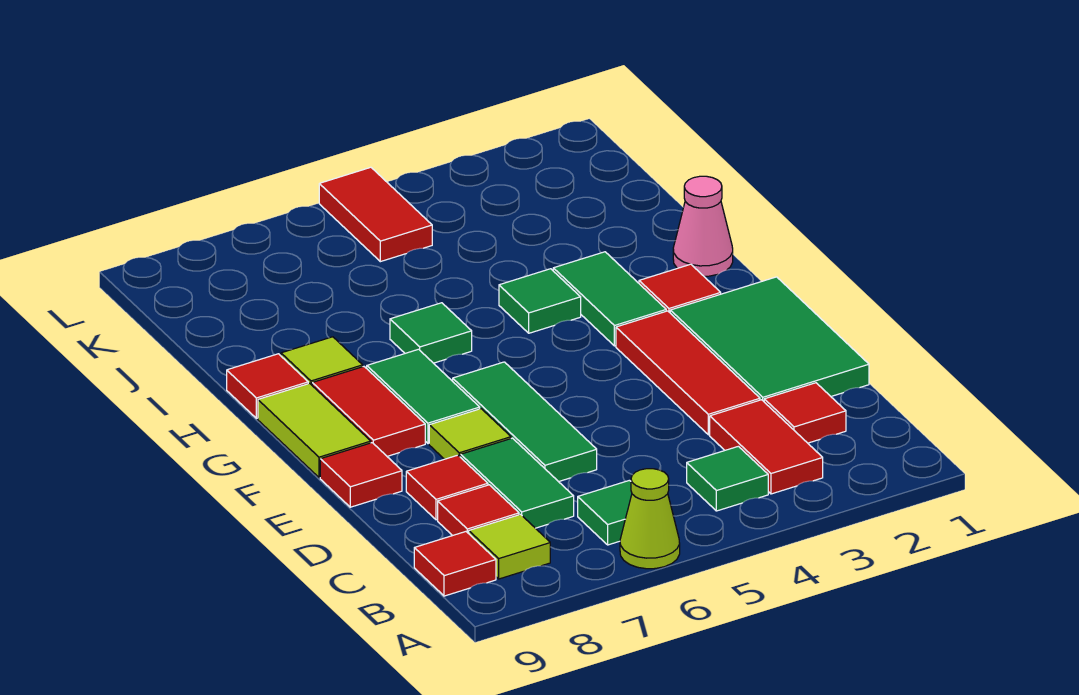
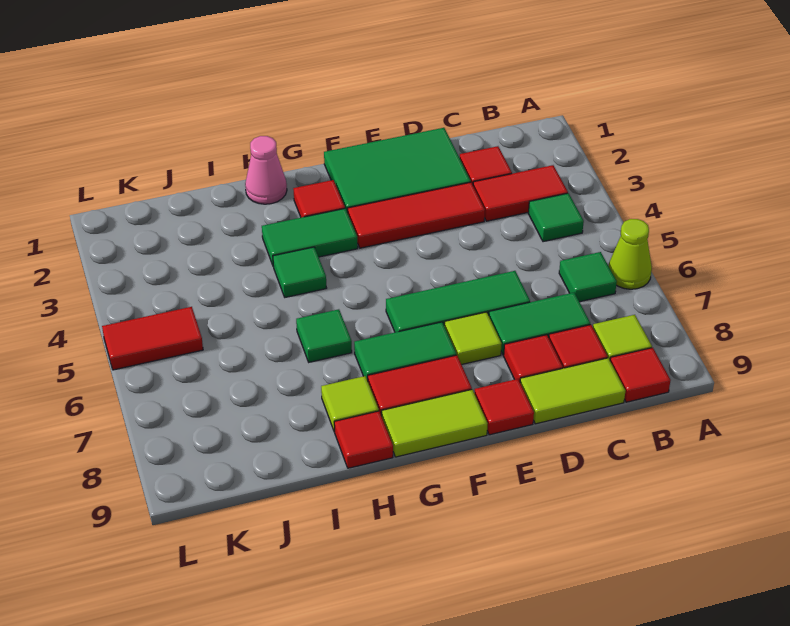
none -> lime 1x2 tile [520,358,625,424]

